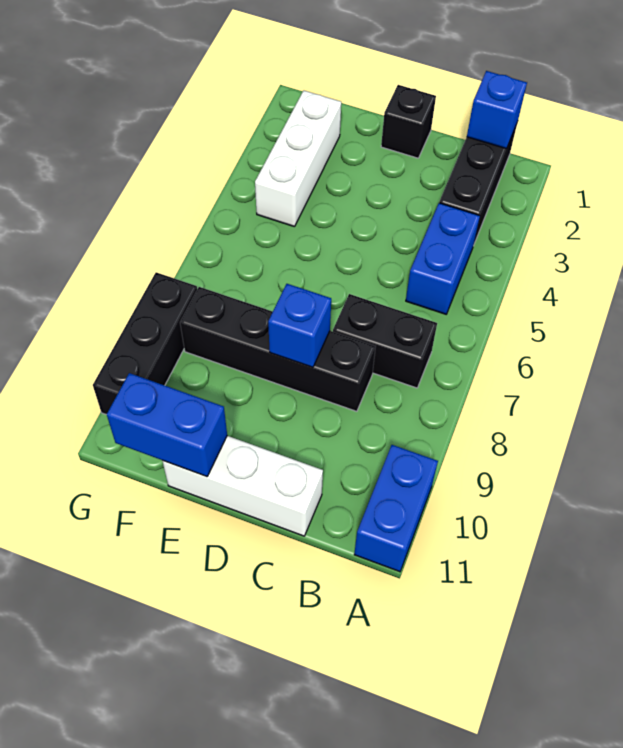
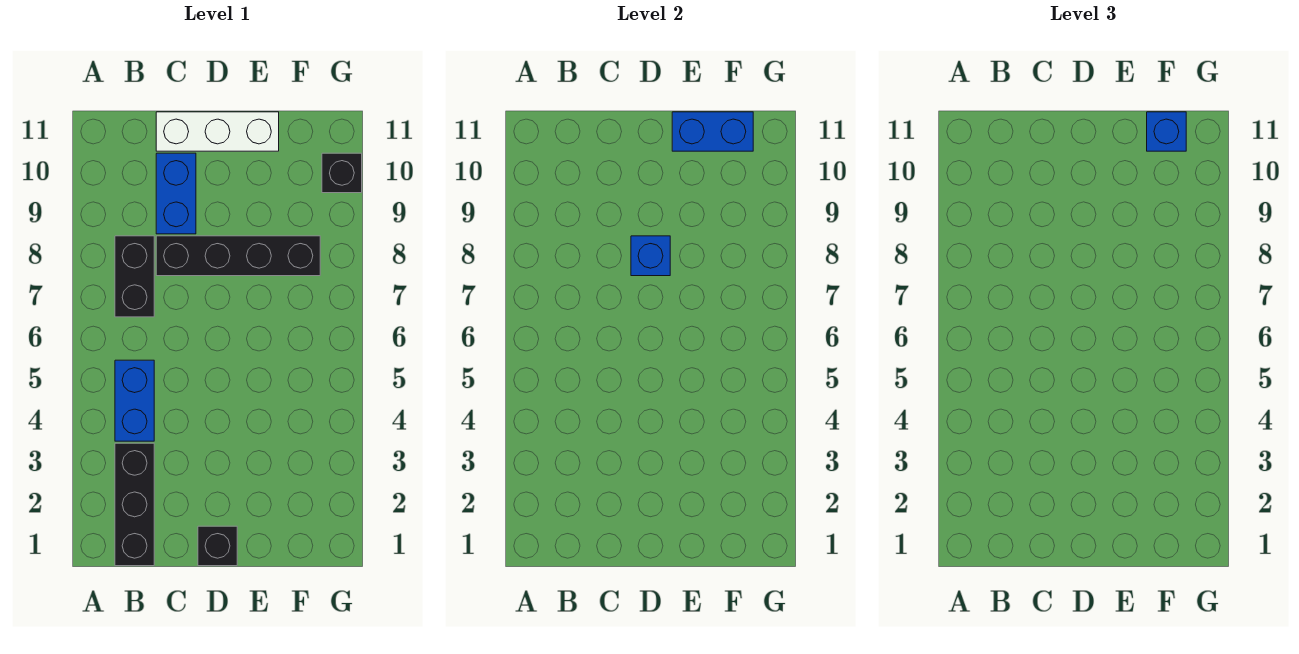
blue 1x2 brick [354,445,438,572] -> blue 1x2 brick moved to [156,153,196,234]
blue 1x1 brick [467,71,527,149] -> blue 1x1 brick moved to [1147,112,1186,151]
black 1x2 brick [333,294,437,388] -> black 1x2 brick turned to [115,236,154,317]
white 1x3 brick [255,91,341,227] -> none
black 1x3 brick [93,272,197,415] -> black 1x1 brick [322,153,362,193]

